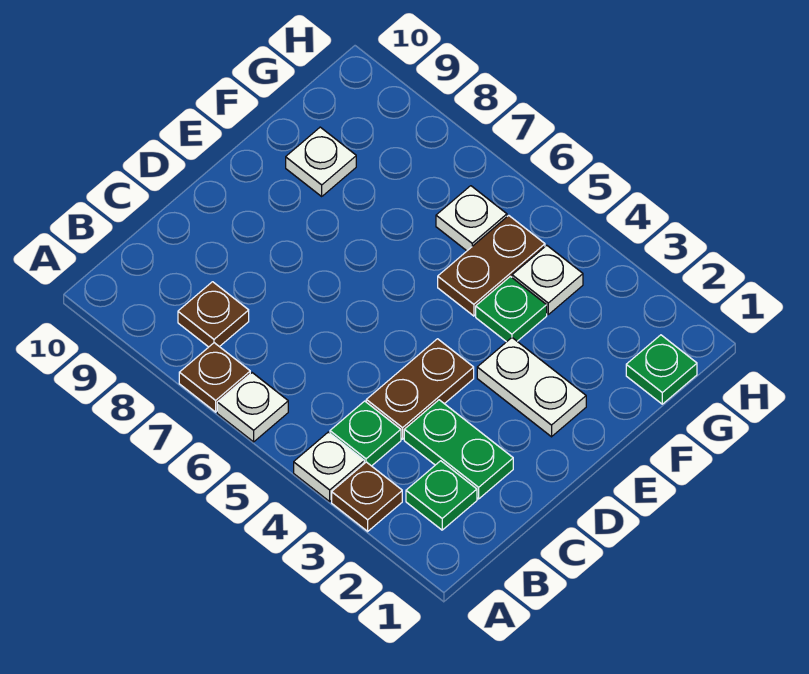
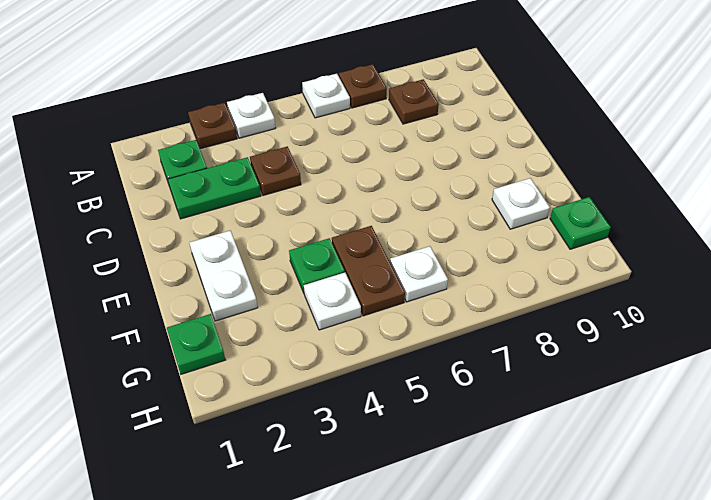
green 1x1 plate [330,401,401,466] -> green 1x1 plate moved to [550,197,611,249]
brown 1x2 plate [366,339,474,439] -> brown 1x1 plate [250,146,301,195]
white 1x2 plate [477,338,586,437] -> white 1x2 plate turned to [189,231,258,321]

